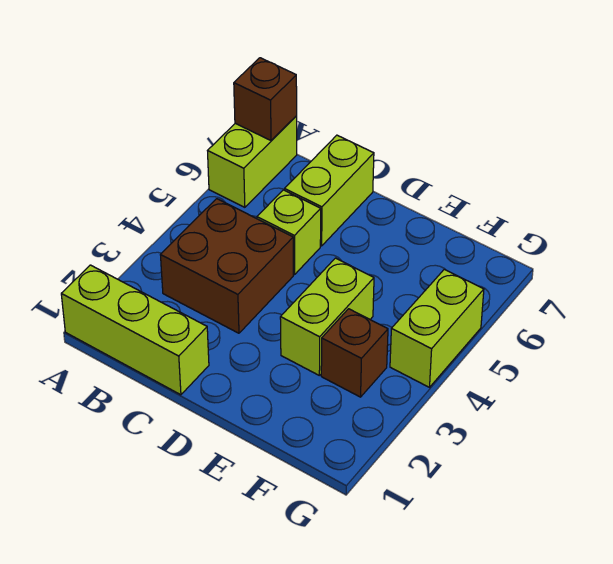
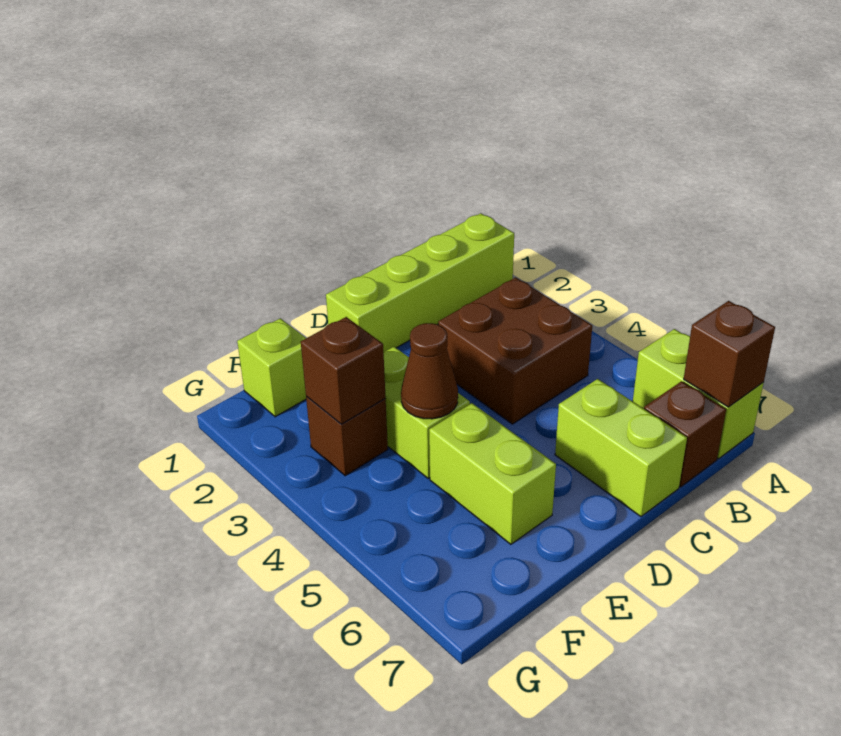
lime 1x3 brick [61,265,209,395] -> lime 1x4 brick [326,213,514,352]
none -> brown 1x1 brick [644,381,726,487]
lime 1x1 brick [257,190,321,274] -> lime 1x1 brick moved to [237,318,306,417]
none -> brown 1x1 cone [401,323,458,419]
none -> brown 1x1 brick [301,317,386,424]
lime 1x2 brick [390,269,484,387] -> lime 1x2 brick moved to [429,403,556,544]

